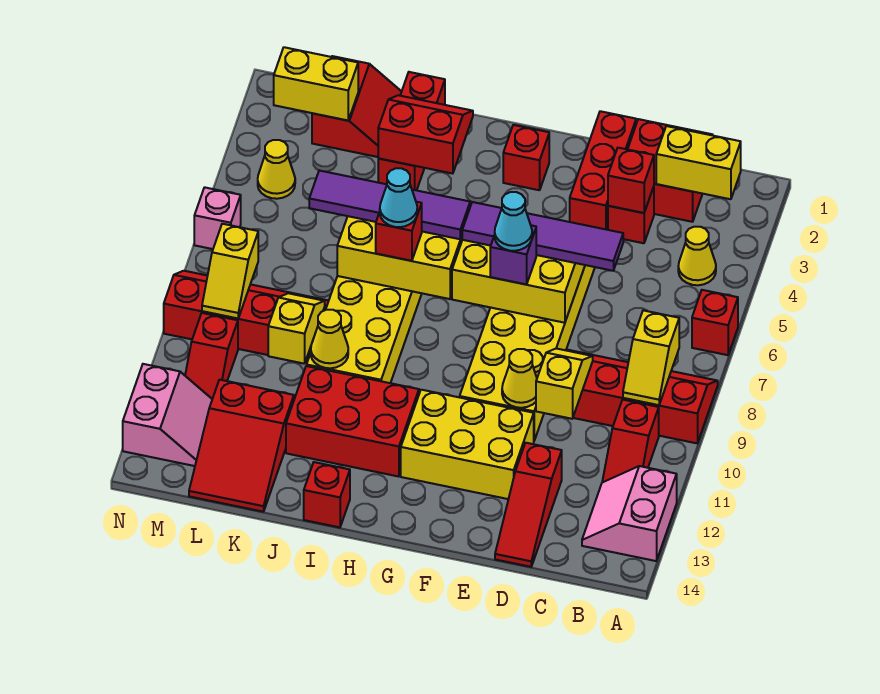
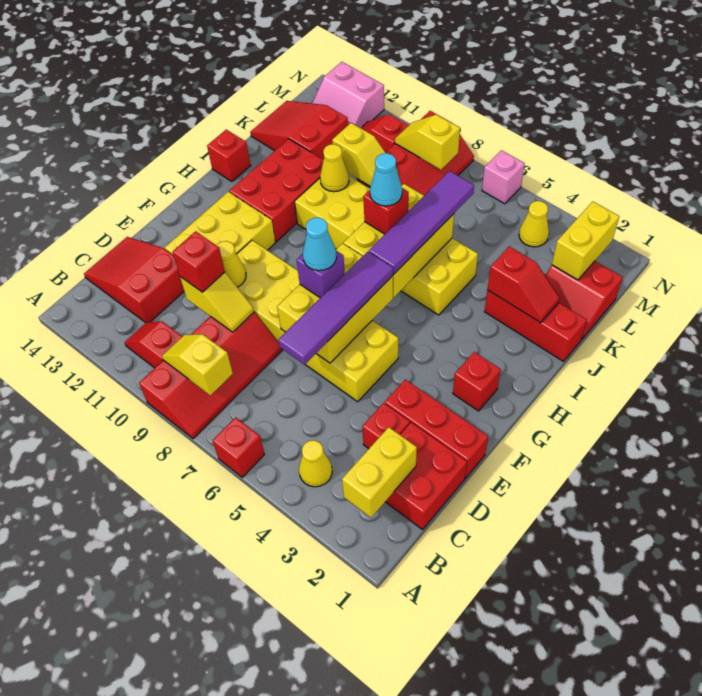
pink 2x2 slope [582,466,677,561] -> none
red 1x1 brick [608,148,654,213] -> red 1x1 brick moved to [173,231,225,292]
red 1x3 slope [495,443,562,567] -> red 2x3 slope [84,237,184,323]
red 2x2 slope [378,95,473,174] -> red 1x2 slope [487,246,560,323]

